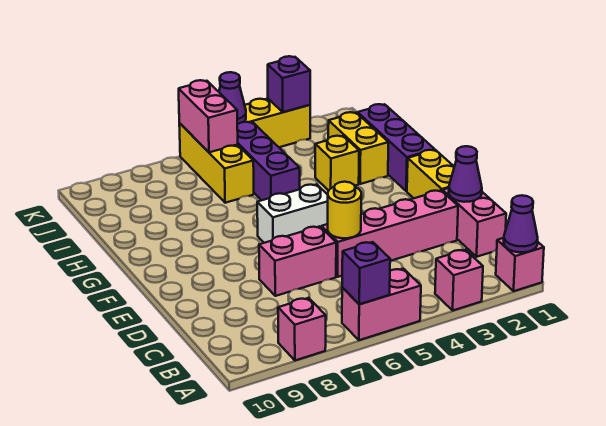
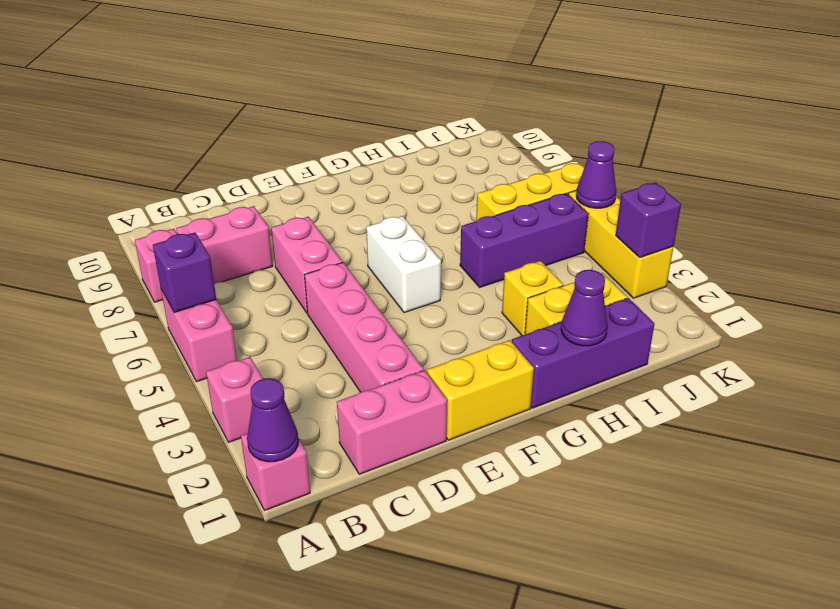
purple 1x1 cone [449,146,482,202] -> purple 1x1 cone moved to [561,270,608,346]
yellow 1x1 round brick [328,182,361,238] -> none
pink 1x2 brick [179,80,238,152] -> pink 1x2 brick moved to [176,206,273,284]

